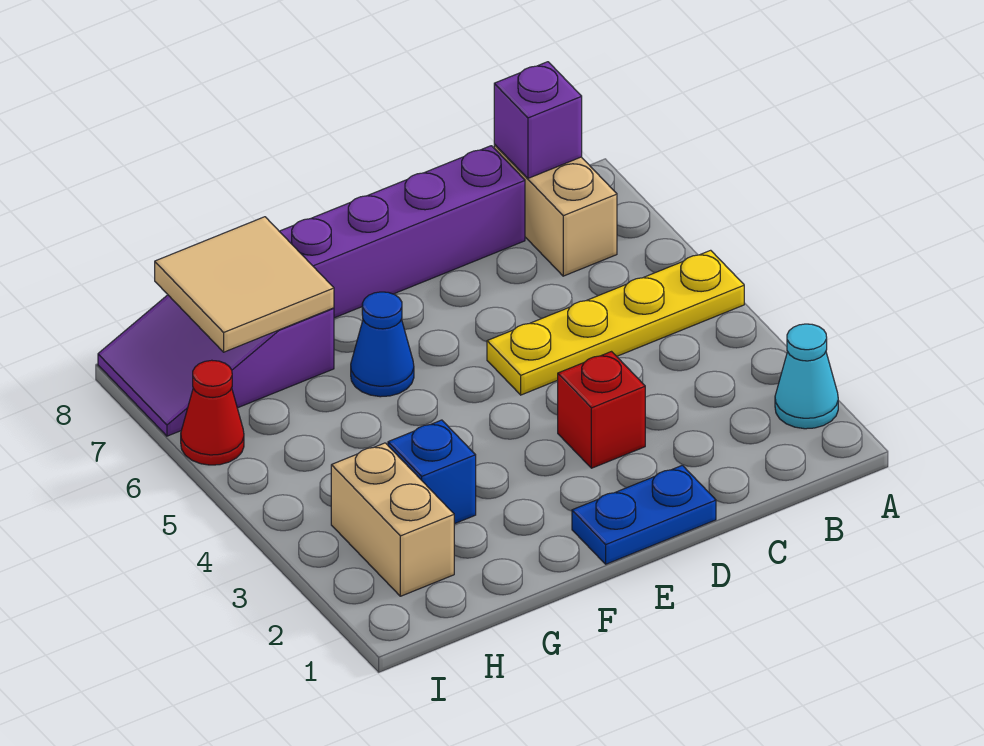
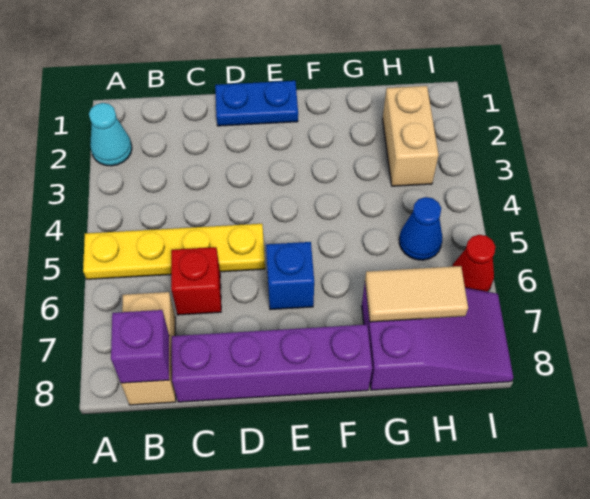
red 1x1 brick [558,352,645,468] -> red 1x1 brick moved to [171,247,221,315]
blue 1x1 cone [351,292,414,397] -> blue 1x1 cone moved to [399,197,442,260]
blue 1x1 brick [388,420,476,524] -> blue 1x1 brick moved to [266,242,314,309]
tan 2x2 tile [155,217,334,352] -> tan 1x2 tile [365,266,468,322]

